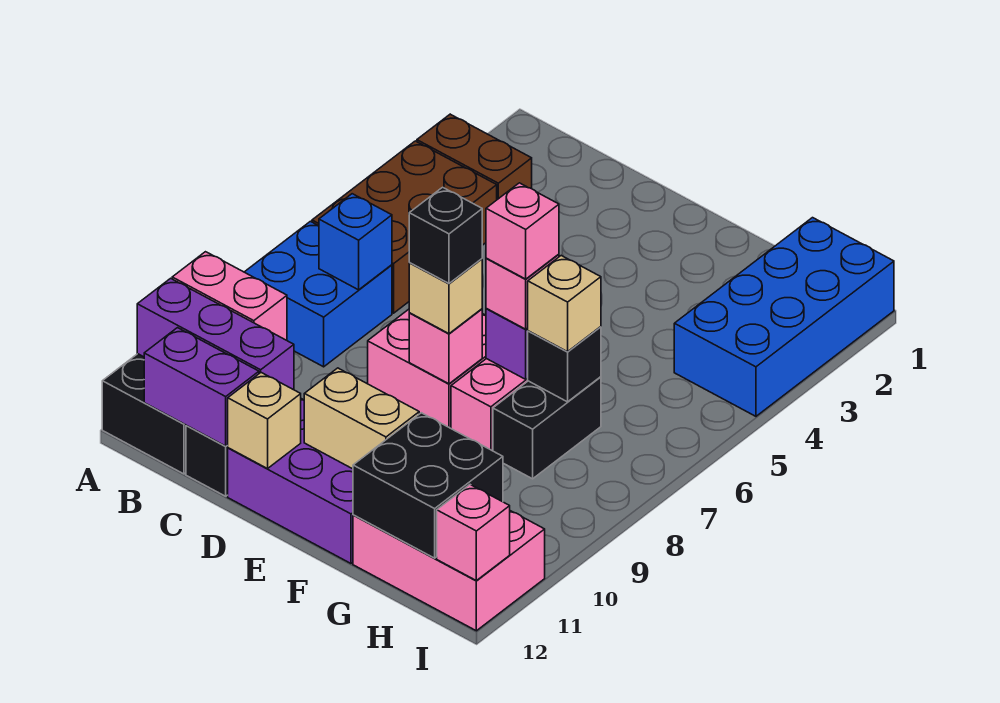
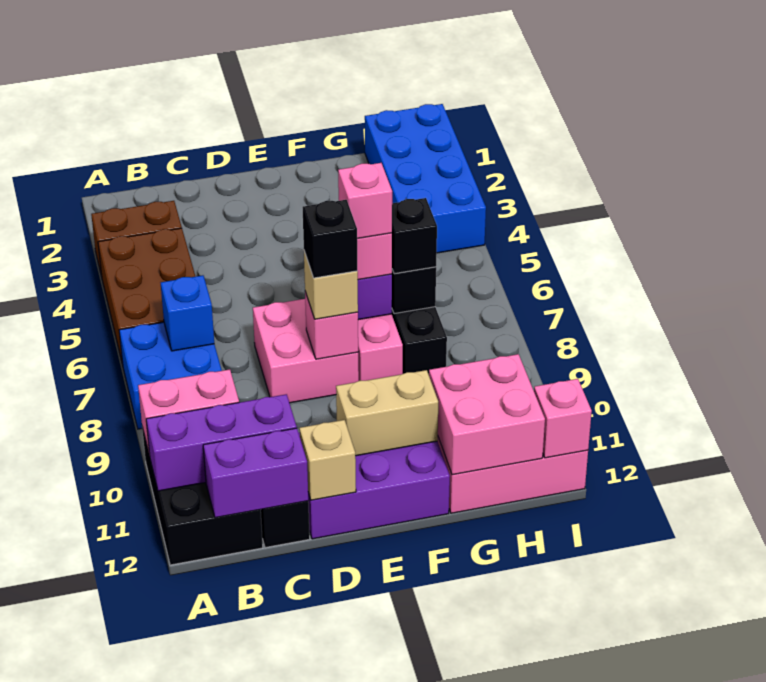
tan 1x1 brick [528,256,601,352] -> black 1x1 brick [392,198,437,274]
black 2x2 brick [353,413,503,558] -> pink 2x2 brick [429,354,545,475]

